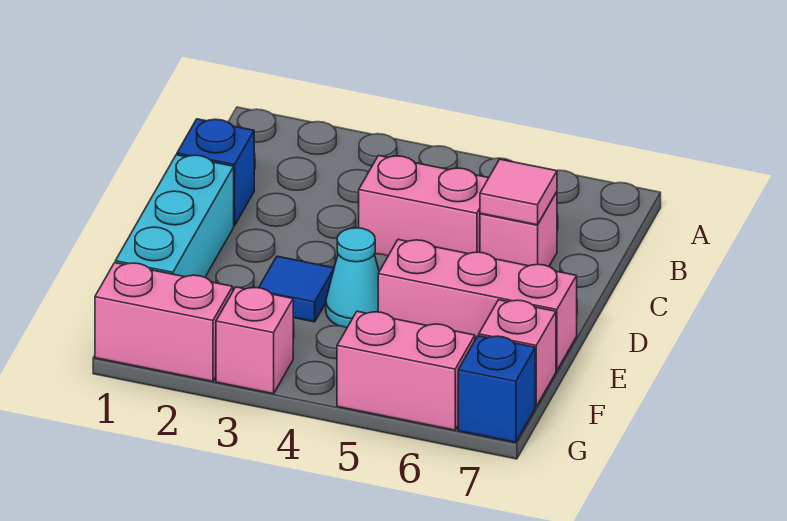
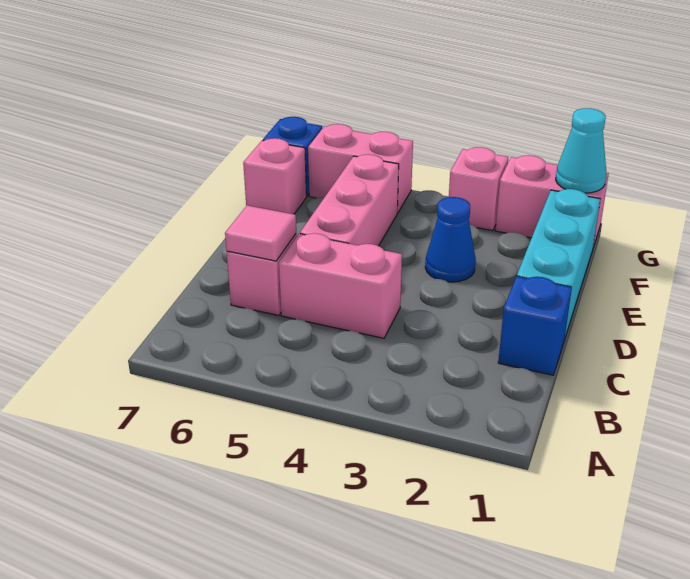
blue 1x1 tile [259,256,334,322] -> blue 1x1 cone [425,197,476,282]
cyan 1x1 cone [326,228,379,328] -> cyan 1x1 cone moved to [556,108,606,193]
pink 1x3 brick [378,240,577,371] -> pink 1x3 brick turned to [300,154,399,246]

